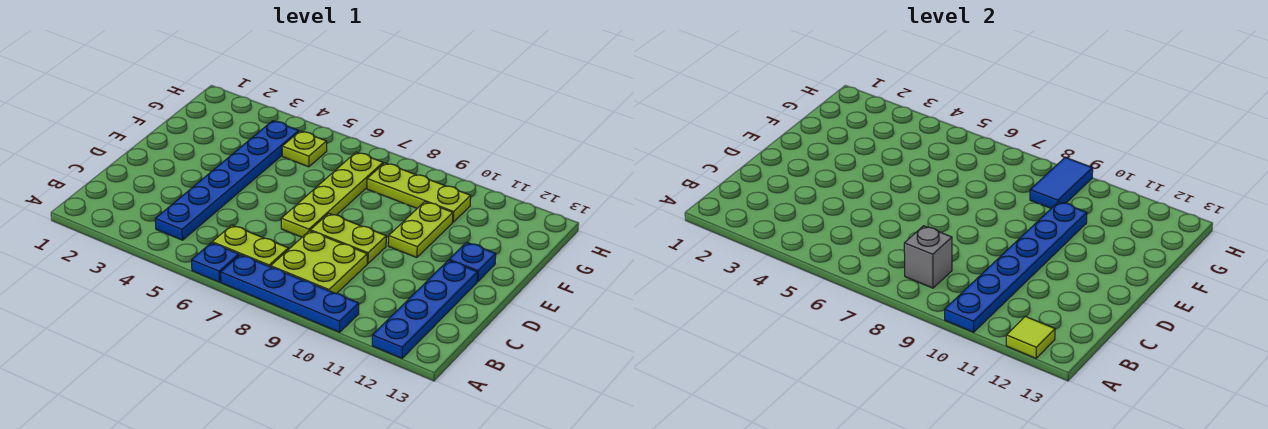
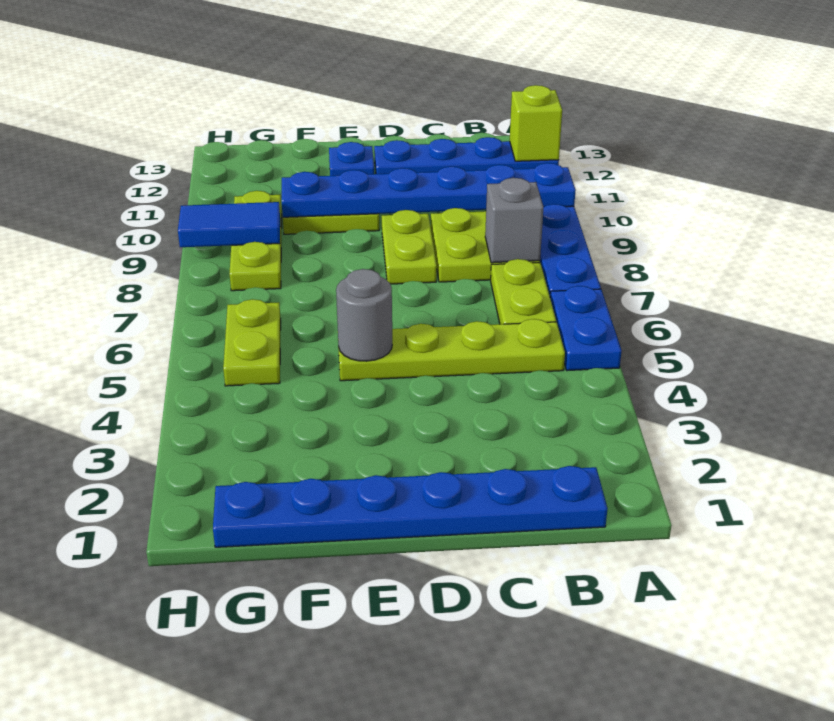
blue 1x1 plate [192,243,239,282] -> blue 1x2 plate [550,286,622,371]
lime 1x1 tile [1006,316,1055,358] -> lime 1x1 brick [510,85,562,161]
blue 1x6 plate [155,121,299,240] -> blue 1x6 plate moved to [213,466,608,547]
lime 1x4 plate [281,152,383,237] -> lime 1x4 plate moved to [338,319,565,381]
none -> grey 1x1 round brick [336,269,392,361]
lime 1x1 plate [282,131,327,167] -> lime 1x2 plate [223,299,281,386]

